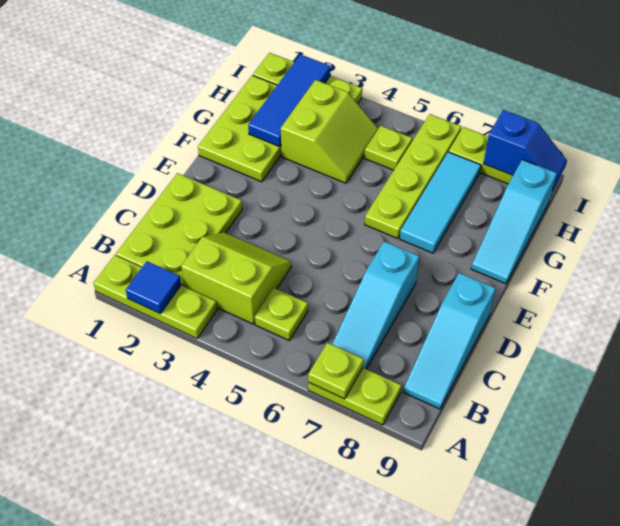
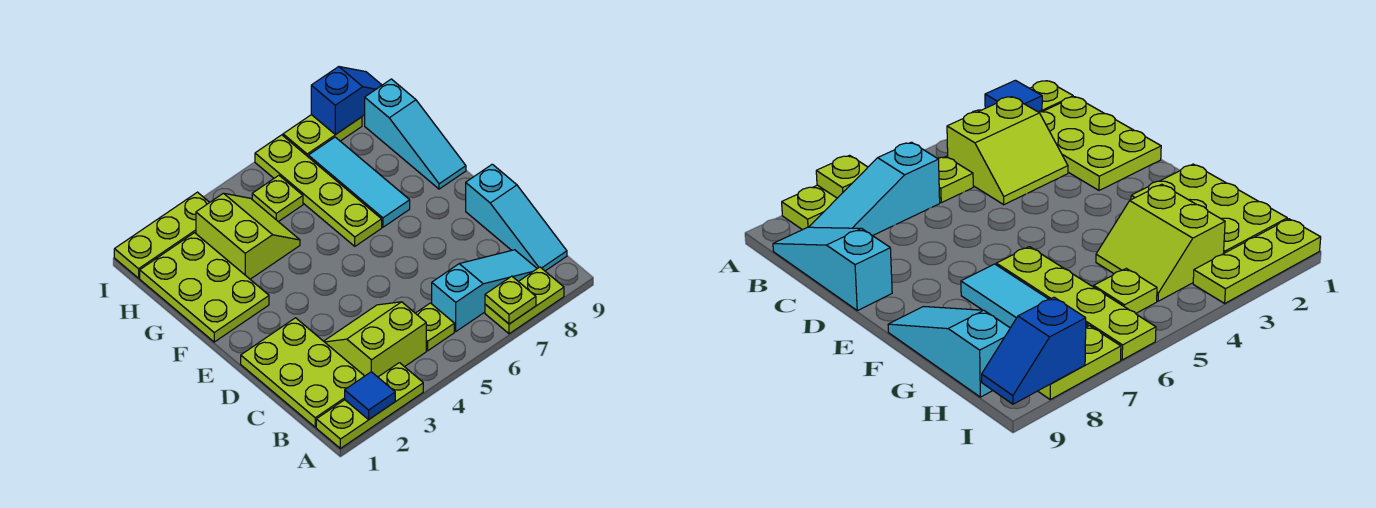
cyan 1x3 slope [332,241,419,369] -> cyan 1x3 slope turned to [432,250,537,331]
blue 1x3 tile [248,54,331,147] -> none

